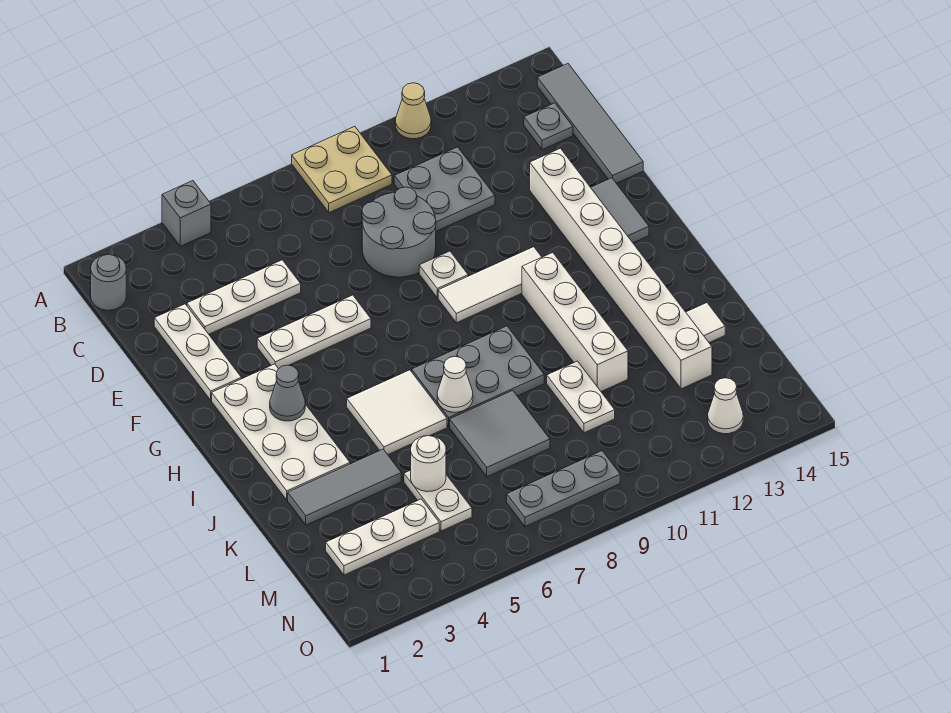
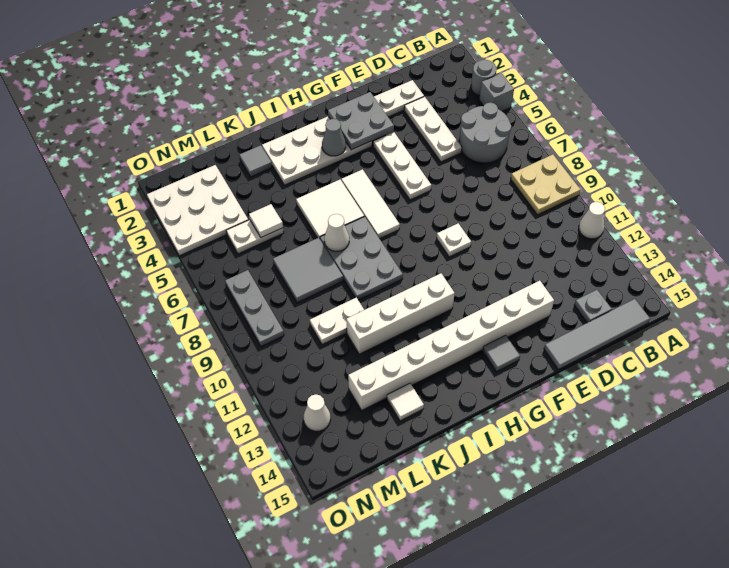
tan 1x1 cone [395,83,431,139] -> white 1x1 cone [579,202,605,239]
grey 1x1 round brick [91,254,126,310] -> grey 1x1 round brick moved to [471,60,497,96]
grey 2x2 plate [394,147,495,231] -> grey 2x2 plate moved to [328,92,394,150]
grey 2x2 round brick [362,187,436,277] -> grey 2x2 round brick moved to [459,103,511,163]
grey 1x2 tile [591,178,649,243] -> grey 1x1 tile [483,335,520,372]
white 1x3 tile [438,247,542,323] -> white 1x3 tile moved to [341,169,400,239]
grey 1x3 tile [288,449,401,525] -> grey 1x1 tile [240,145,272,177]
white 1x1 round brick [411,436,446,492] -> white 1x1 tile [249,204,283,237]
white 1x3 plate [326,499,439,575] -> white 3x3 plate [147,165,248,256]

